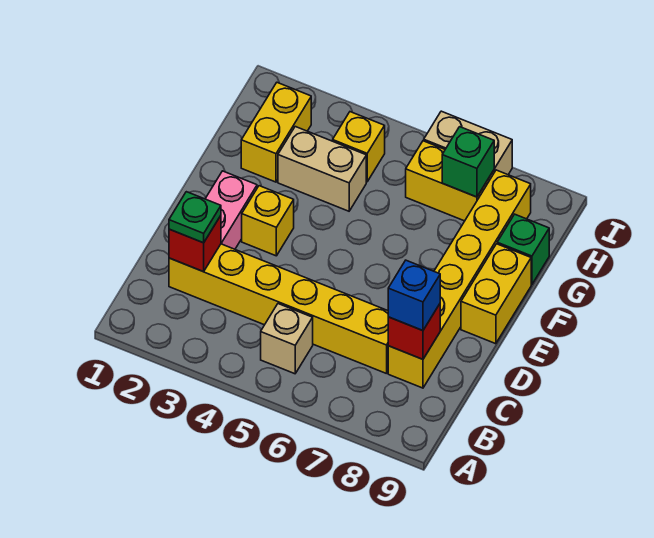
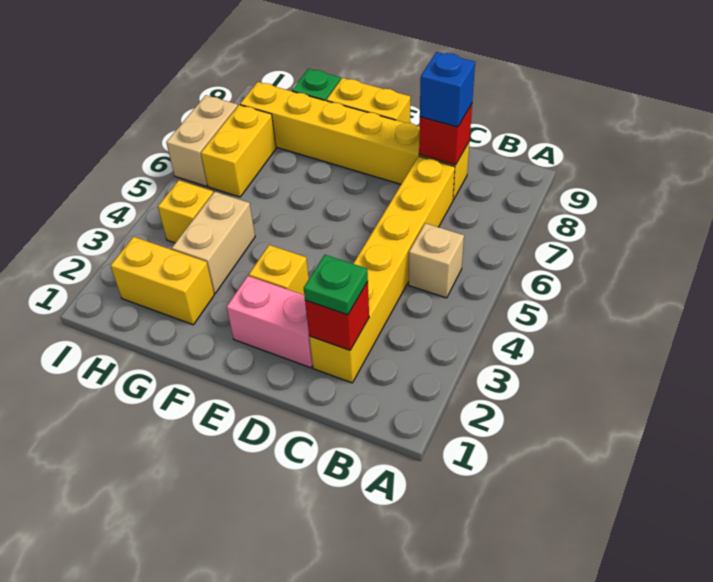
green 1x1 brick [442,127,494,197] -> none

